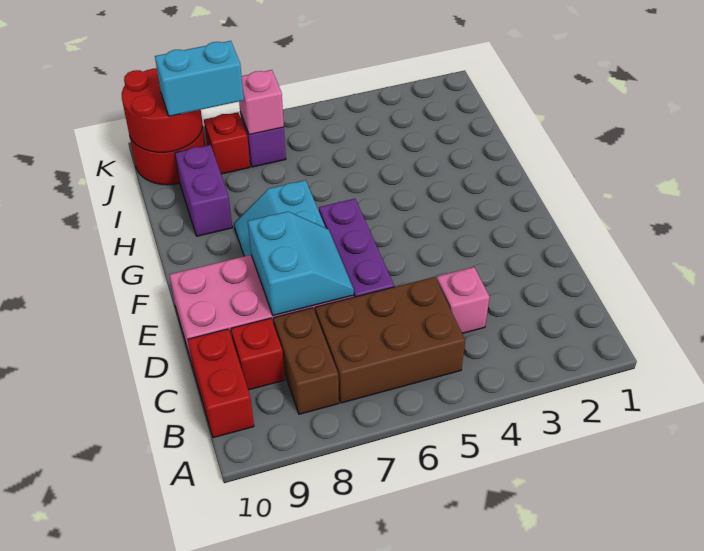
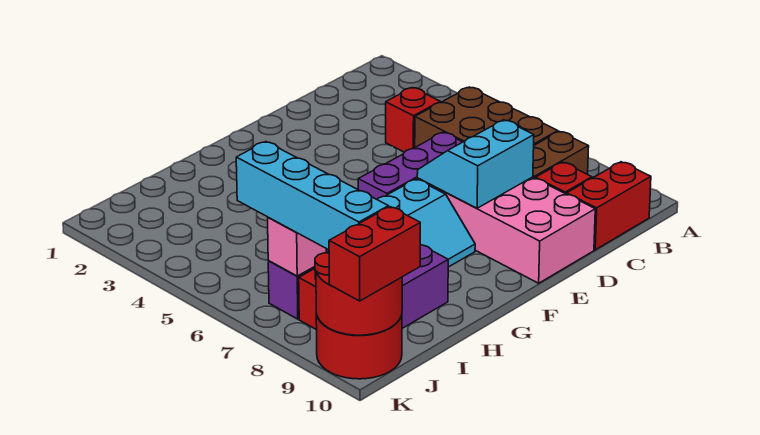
pink 1x1 brick [437,267,489,333] -> red 1x1 brick [386,88,440,152]
cyan 1x2 brick [155,41,244,116] -> cyan 1x4 brick [236,142,388,250]
none -> red 1x2 brick [329,207,420,301]

